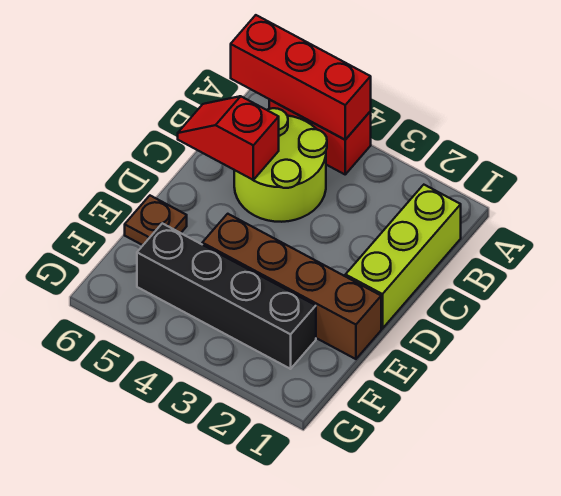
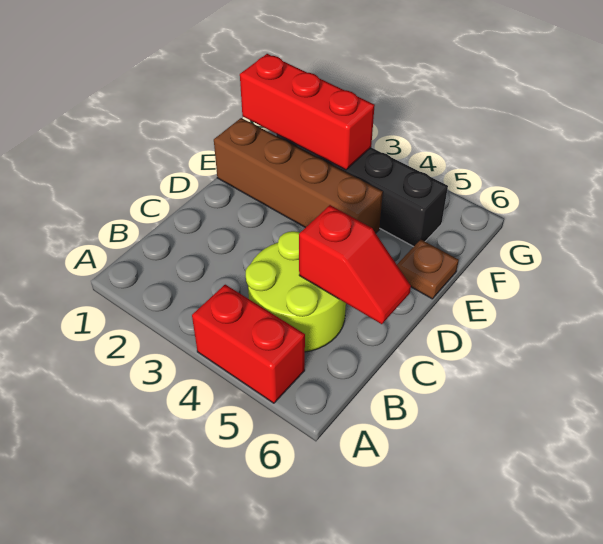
red 1x3 brick [231,15,371,140] -> red 1x3 brick moved to [240,54,375,170]
lime 1x3 brick [345,185,461,329] -> none

